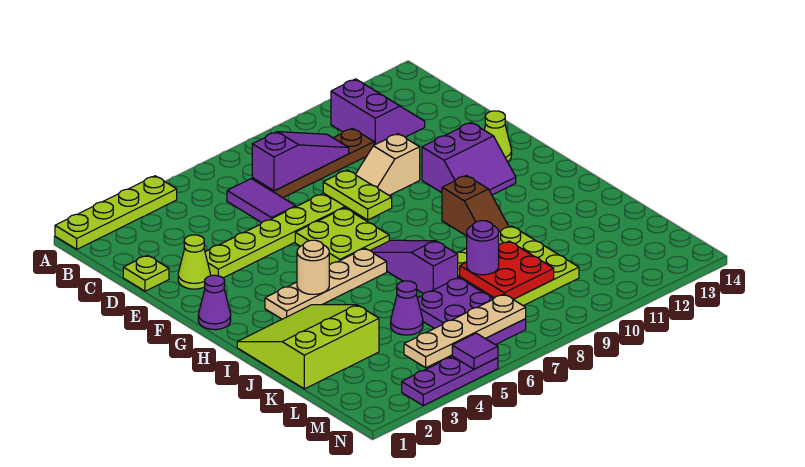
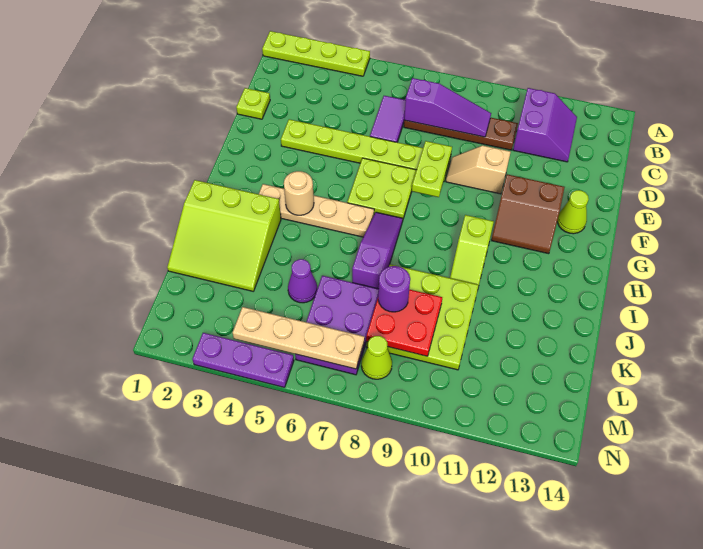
lime 1x1 cone [178,235,210,289] -> lime 1x1 cone moved to [361,336,392,379]
purple 2x2 slope [422,122,516,195] -> brown 2x2 slope [491,174,565,254]
purple 1x1 cone [198,275,231,330] -> none
brown 1x2 slope [442,176,509,236] -> lime 1x2 slope [450,215,494,285]
lime 3x3 slope [237,305,379,389] -> lime 3x3 slope turned to [167,180,281,291]
purple 1x1 tile [452,333,498,369] -> none

